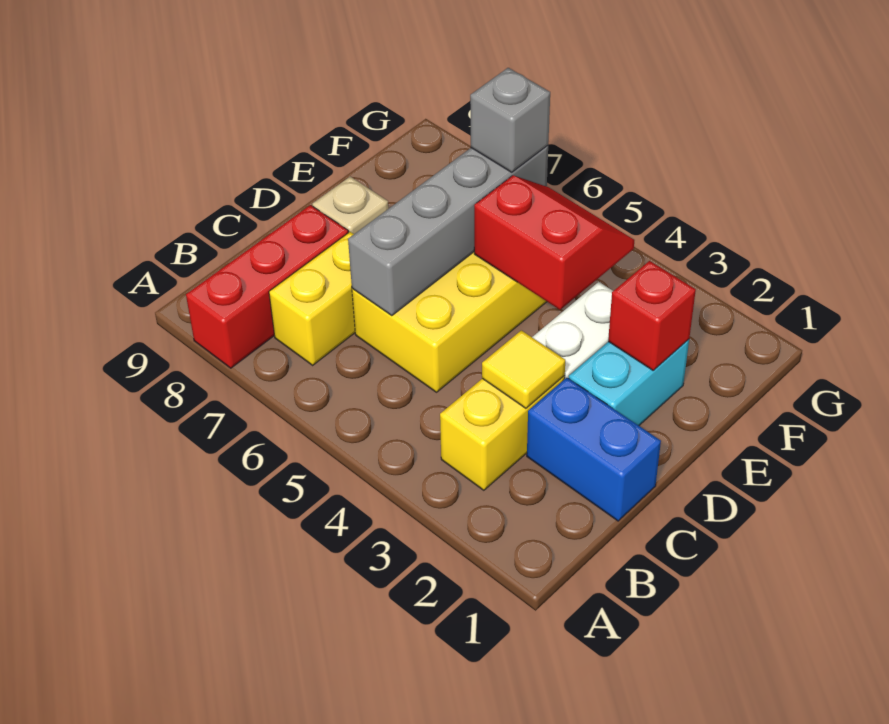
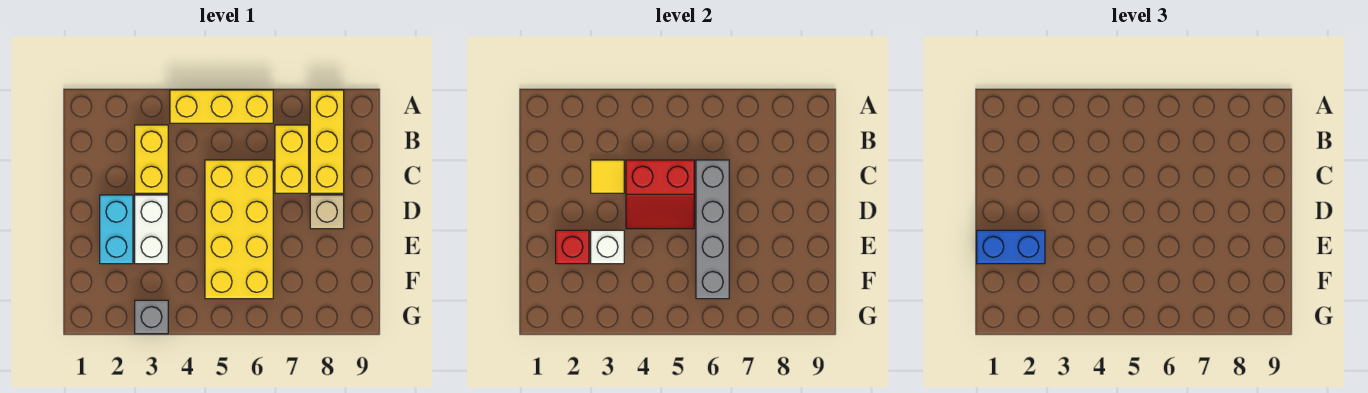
none -> yellow 1x3 brick [170,90,273,123]
red 1x3 brick [186,205,348,368] -> yellow 1x3 brick [310,90,344,193]
blue 1x2 brick [527,378,661,521] -> blue 1x2 brick moved to [977,230,1045,264]
none -> white 1x1 brick [591,230,624,264]
red 2x2 slope [474,175,634,310] -> red 2x2 slope moved to [626,160,694,229]
grey 1x1 brick [470,68,550,172] -> grey 1x1 brick moved to [135,300,168,334]

